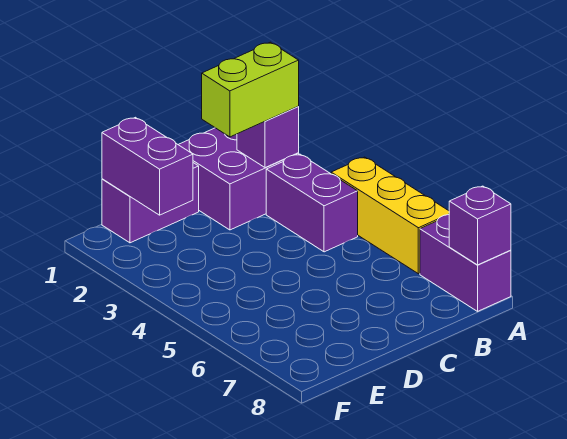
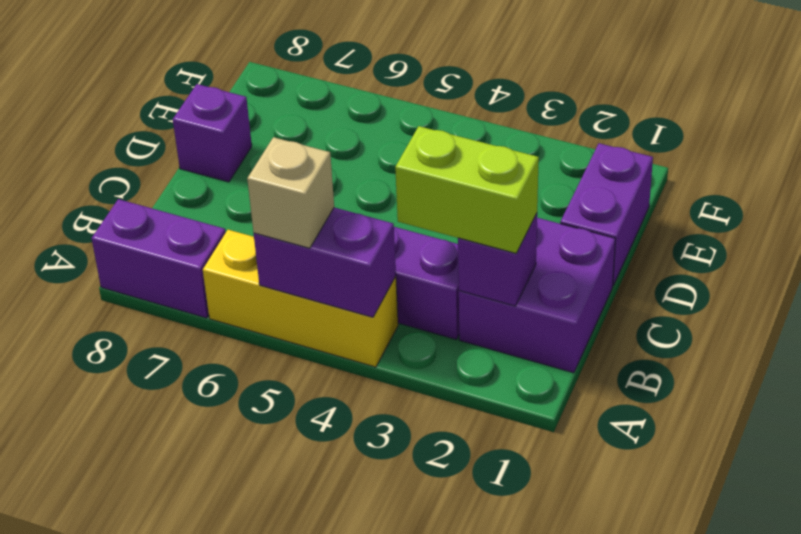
none -> tan 1x1 brick [247,137,334,248]
purple 1x1 brick [449,186,511,265] -> purple 1x1 brick moved to [173,84,252,182]
lime 1x2 brick [202,42,299,137] -> lime 1x2 brick turned to [395,126,539,253]
purple 1x2 brick [102,117,193,215] -> purple 1x2 brick moved to [254,208,396,317]

